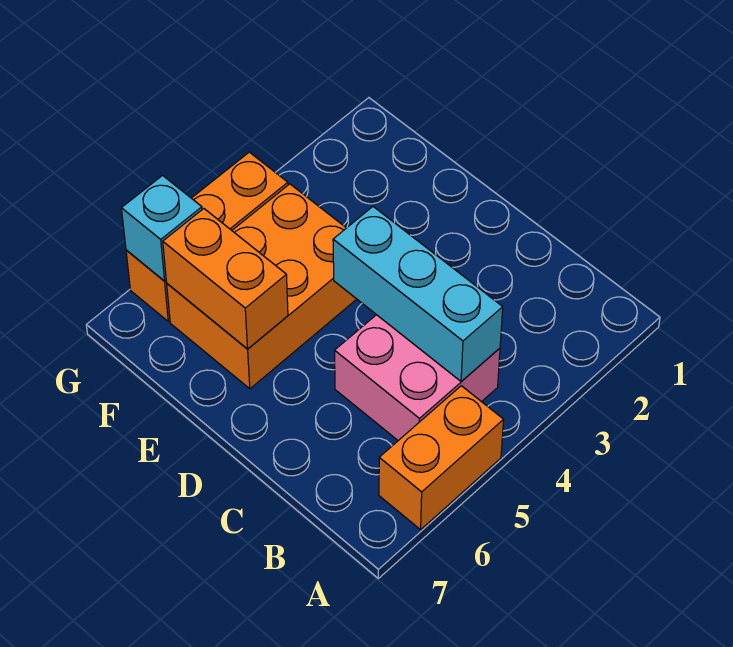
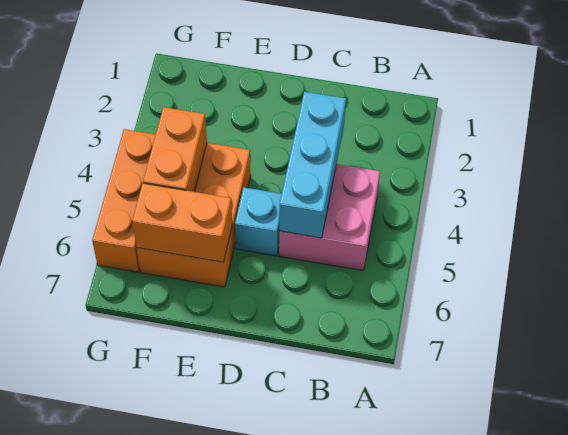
orange 1x2 brick [379,386,504,530] -> orange 1x2 brick moved to [143,107,207,192]
cyan 1x3 brick [333,207,503,381] -> cyan 1x3 brick turned to [279,92,346,238]
cyan 1x1 brick [121,176,202,281] -> cyan 1x1 brick moved to [235,188,282,256]

